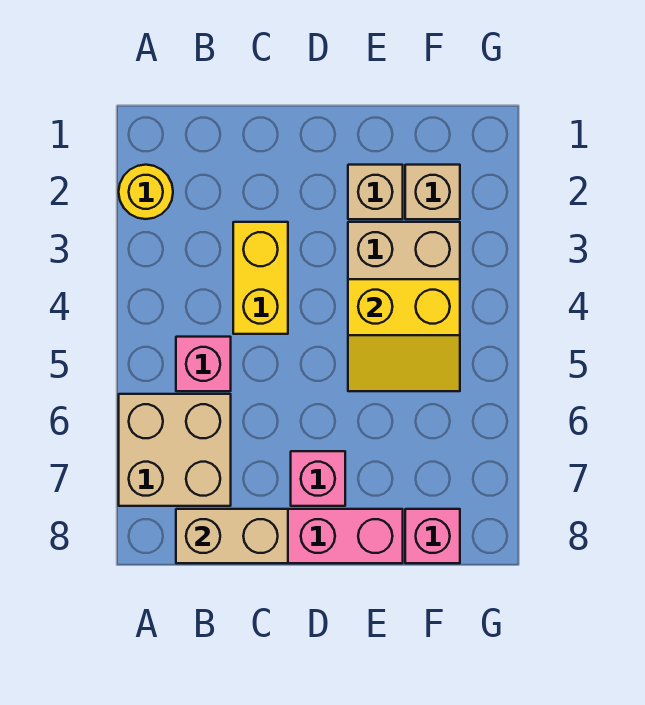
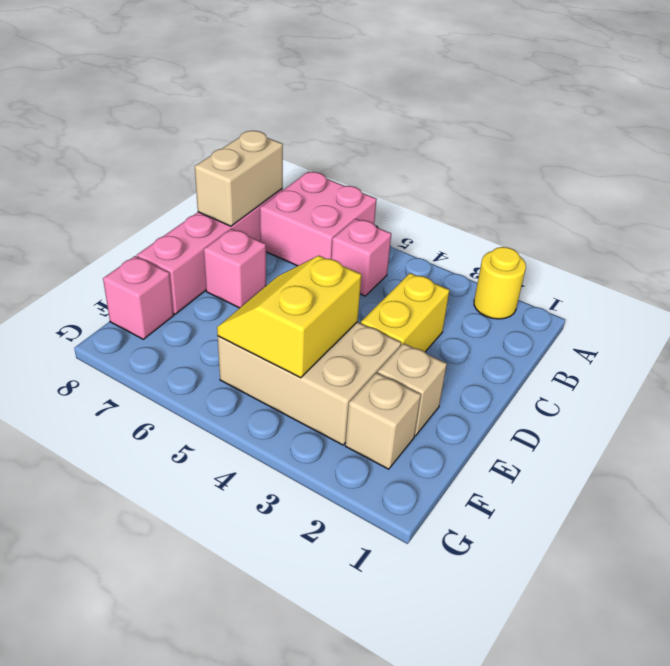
tan 2x2 brick [119,394,231,506] -> pink 2x2 brick [260,172,377,266]
yellow 1x2 brick [233,222,288,334] -> yellow 1x2 brick turned to [361,273,450,352]

